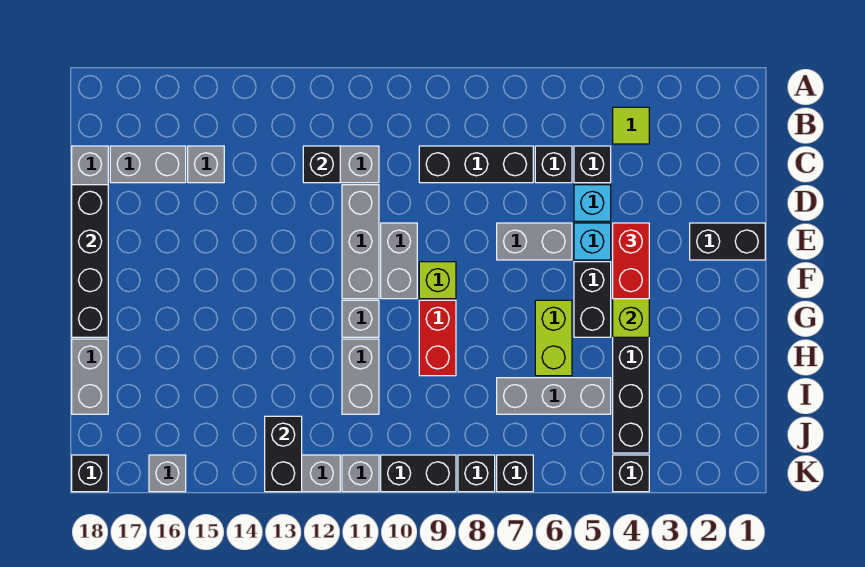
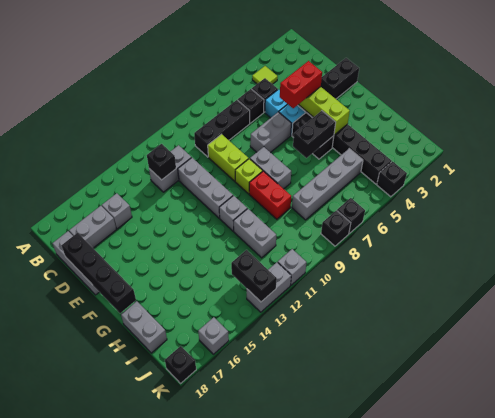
red 1x2 brick [613,223,649,299] -> red 1x2 brick turned to [280,61,322,108]
grey 1x2 brick [381,223,417,299] -> grey 1x2 brick moved to [250,147,291,189]
lime 1x2 brick [535,300,572,376] -> lime 1x2 brick moved to [208,134,249,181]
grey 1x3 brick [497,378,611,414] -> grey 1x4 brick [292,149,363,220]
black 1x2 brick [381,455,456,492] -> black 1x2 brick moved to [293,111,336,158]

